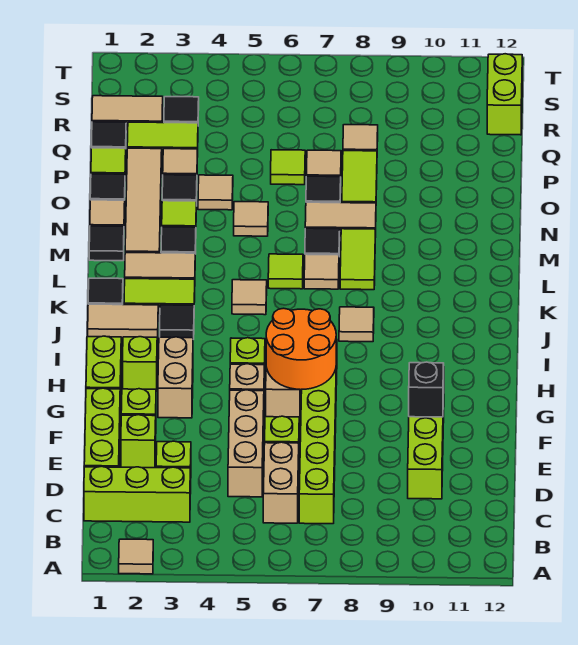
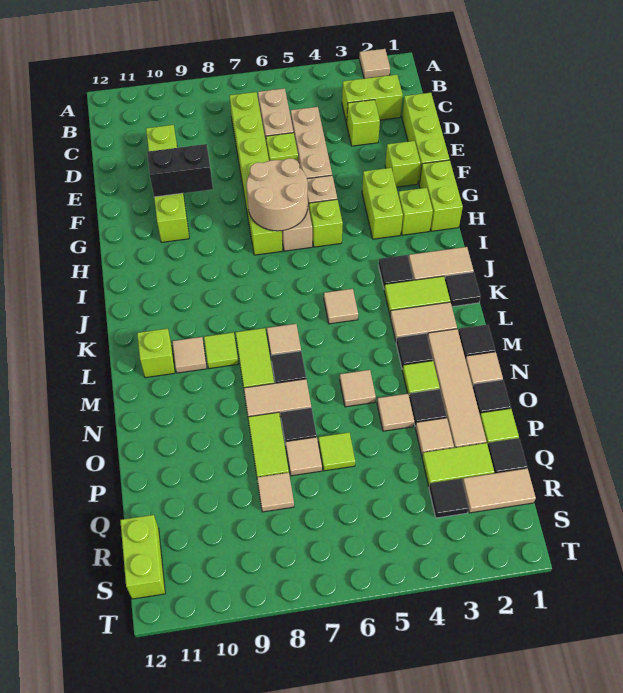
lime 1x3 brick [84,466,190,522] -> lime 1x2 brick [342,75,403,124]
lime 1x1 brick [121,415,156,468] -> lime 1x1 brick moved to [137,329,175,378]
black 1x1 brick [409,362,444,417] -> black 1x2 brick [147,144,213,197]
tan 1x2 brick [158,337,193,418] -> lime 1x2 brick [362,168,403,239]
orange 2x2 round brick [266,308,336,390] -> tan 2x2 round brick [247,158,308,231]
tan 1x1 tile [339,307,374,342] -> tan 1x1 tile moved to [172,337,207,373]
lime 1x1 tile [268,254,303,289] -> lime 1x1 tile moved to [204,332,238,369]

